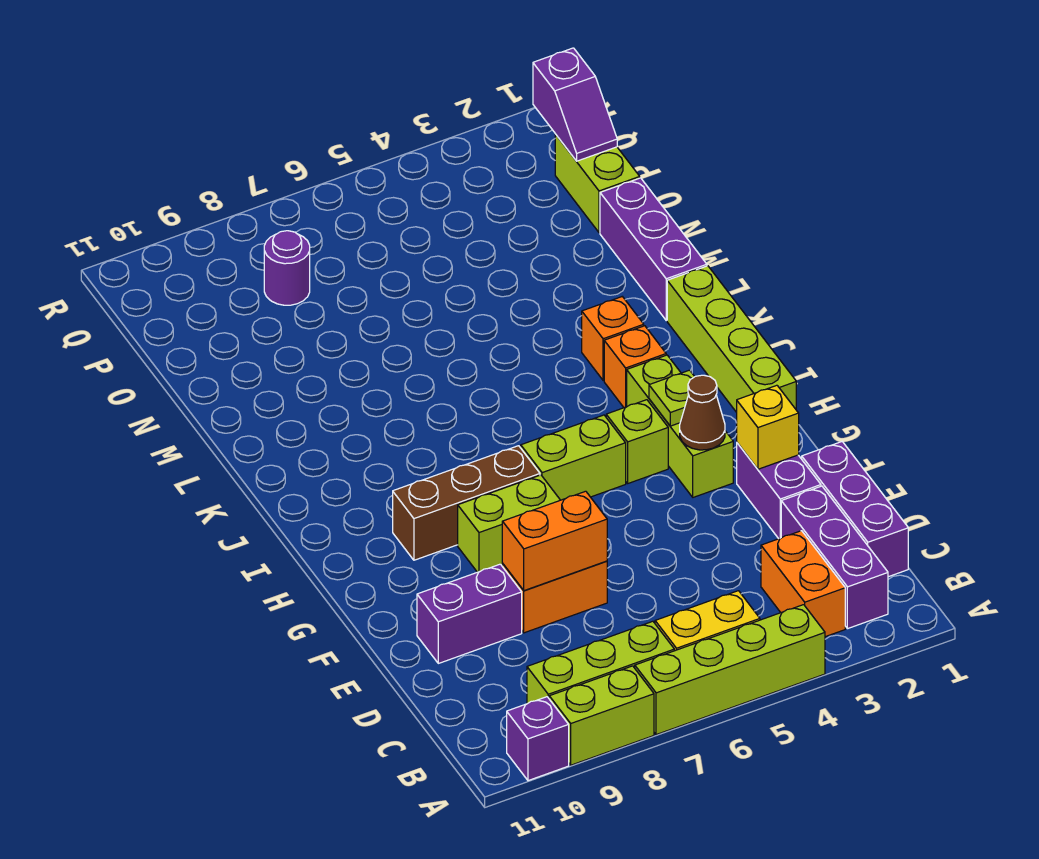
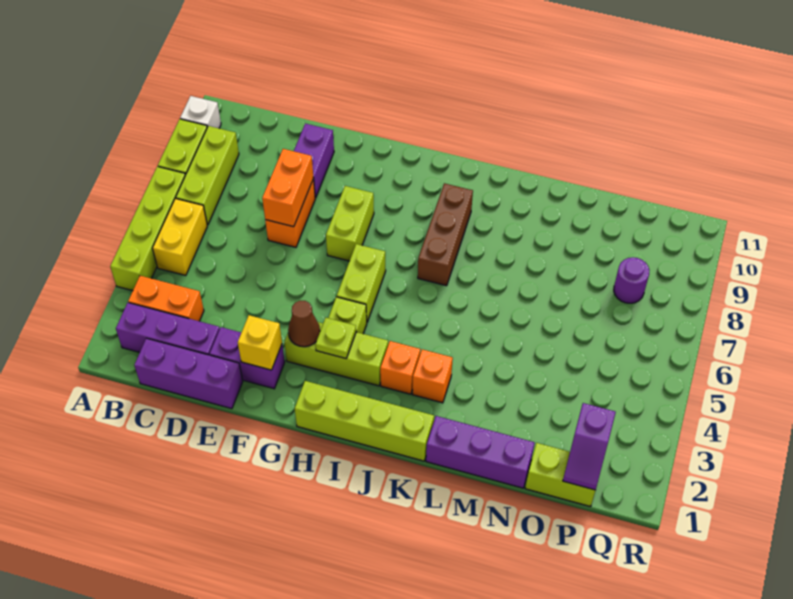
purple 1x1 brick [507,697,569,781] -> white 1x1 brick [180,96,221,128]
brown 1x3 brick [393,446,540,560] -> brown 1x3 brick moved to [418,183,473,286]
purple 1x2 slope [533,48,617,161] -> purple 1x2 slope turned to [563,403,616,490]

